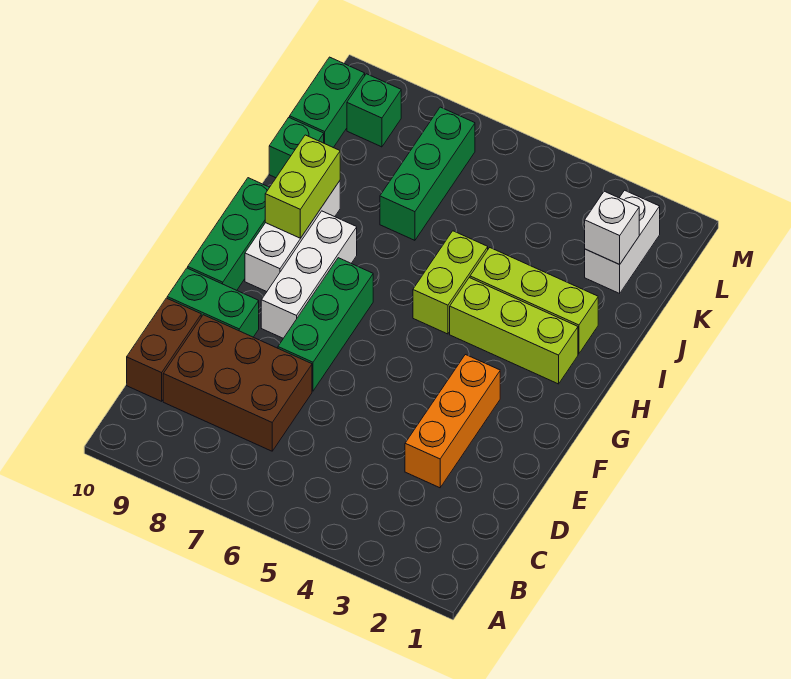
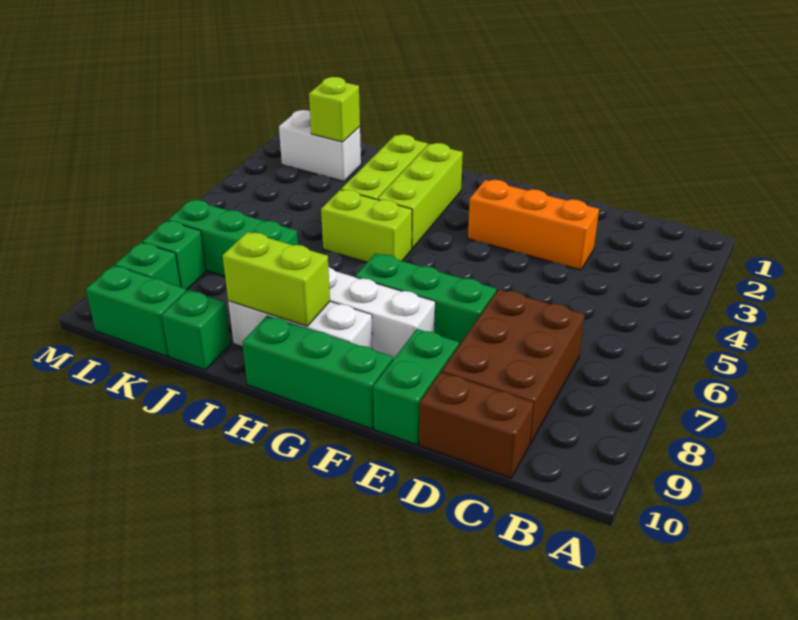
white 1x1 brick [585,191,639,264] -> lime 1x1 brick [309,77,360,142]
none -> green 1x1 brick [142,221,206,290]

